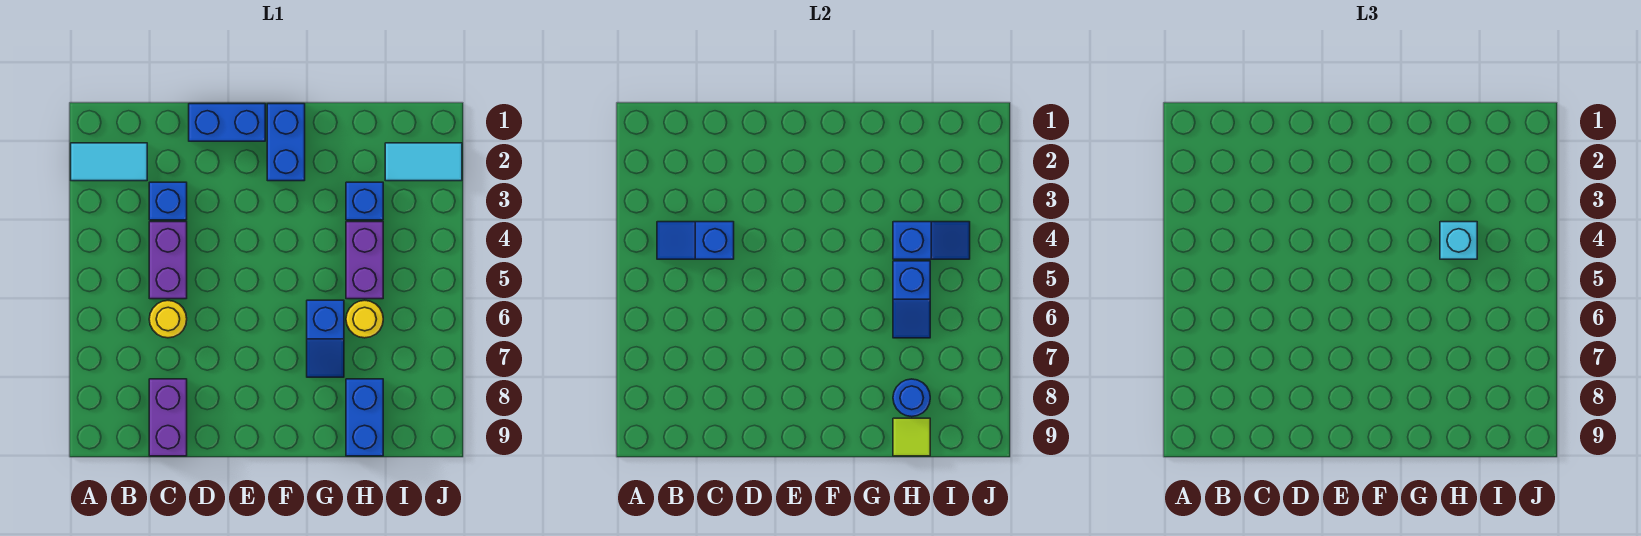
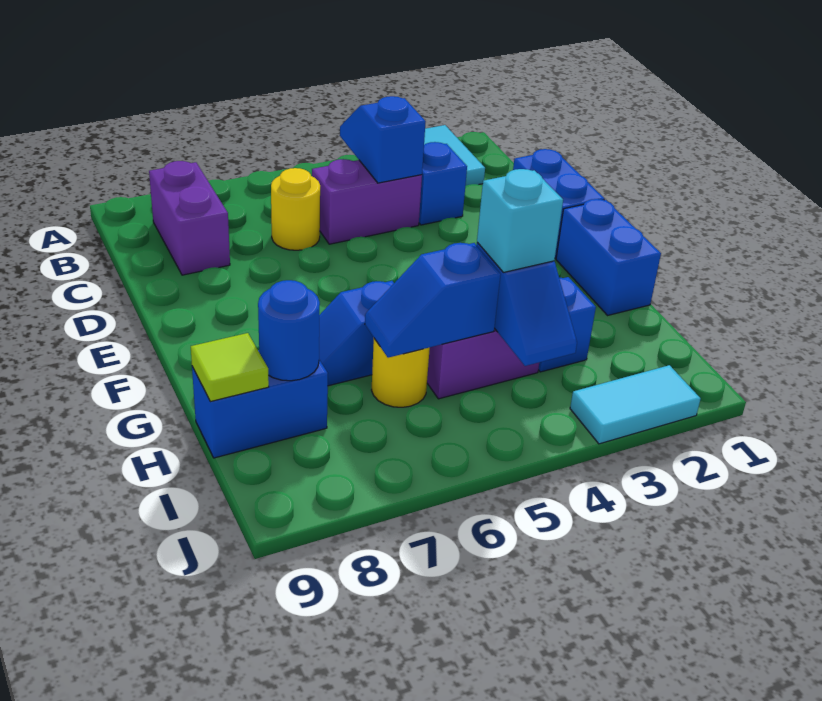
purple 1x2 brick [149,379,187,456] -> purple 1x2 brick turned to [149,161,230,275]
blue 1x2 brick [267,104,305,181] -> blue 1x2 brick turned to [556,199,661,315]
cyan 1x2 tile [385,143,462,181] -> cyan 1x2 tile turned to [570,365,700,444]

